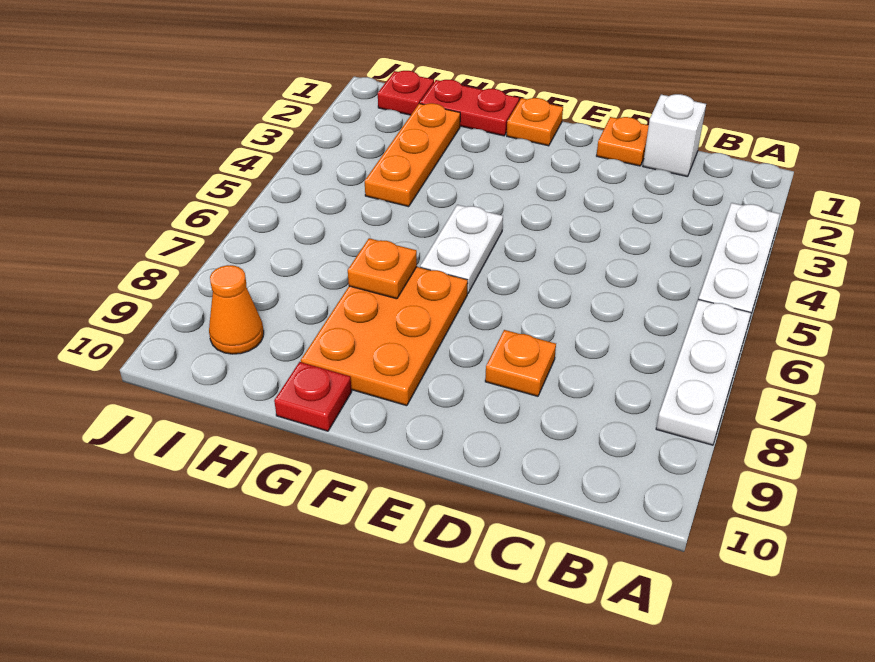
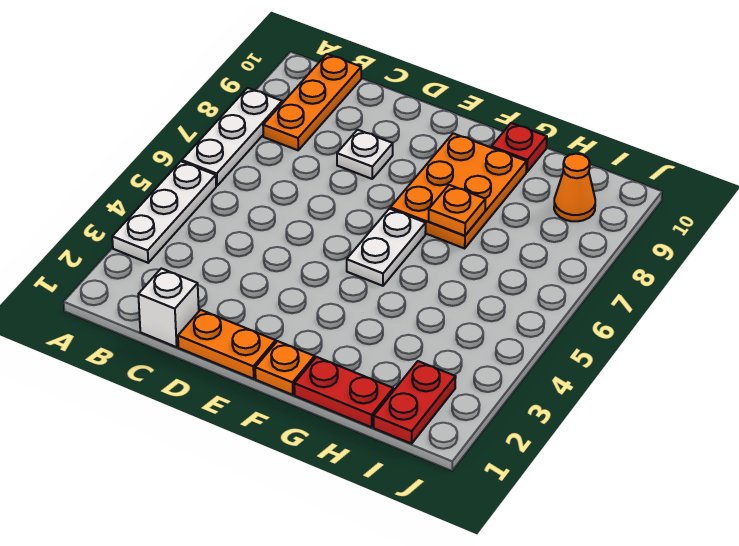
orange 1x1 plate [597,117,649,166] -> orange 1x2 plate [178,310,276,379]
orange 1x1 plate [485,330,556,396] -> white 1x1 plate [337,130,393,179]
orange 1x3 plate [365,103,460,207] -> orange 1x3 plate moved to [263,54,361,150]
red 1x1 plate [378,71,434,115] -> red 1x2 plate [374,361,456,444]

